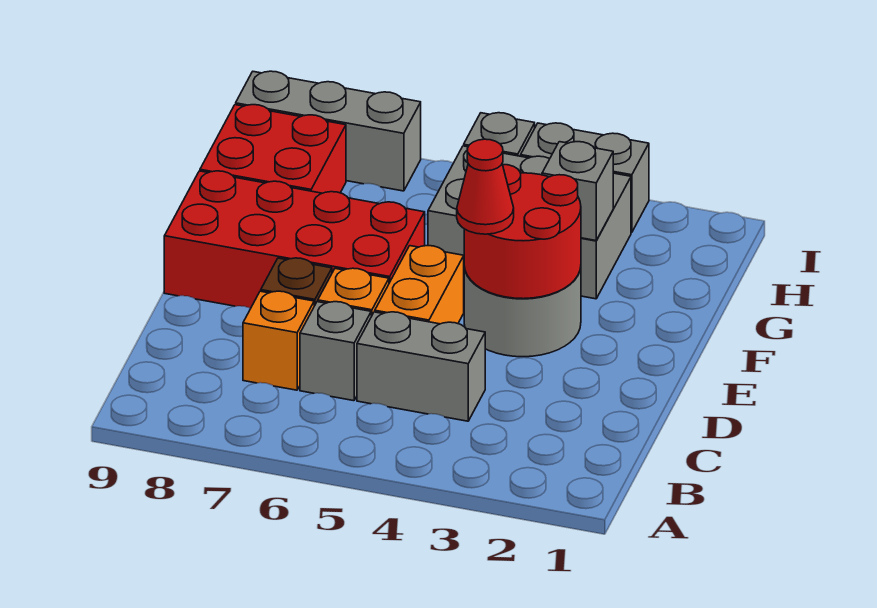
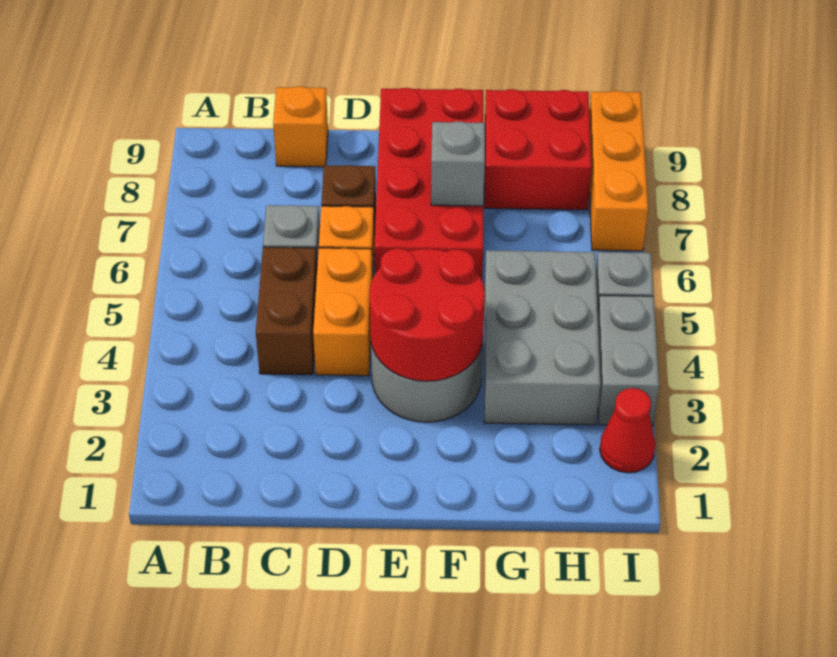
grey 1x2 brick [357,312,485,421] -> brown 1x2 brick [256,247,317,375]
orange 1x1 brick [243,291,314,390] -> orange 1x1 brick moved to [273,86,328,167]
orange 1x2 brick [375,246,464,324] -> orange 1x2 brick turned to [313,248,372,376]
red 1x1 cone [457,139,514,234] -> red 1x1 cone moved to [600,388,656,473]
grey 1x1 brick [542,142,613,241] -> grey 1x1 brick moved to [431,121,485,206]
grey 1x3 brick [236,71,421,191] -> orange 1x3 brick [589,91,648,251]

